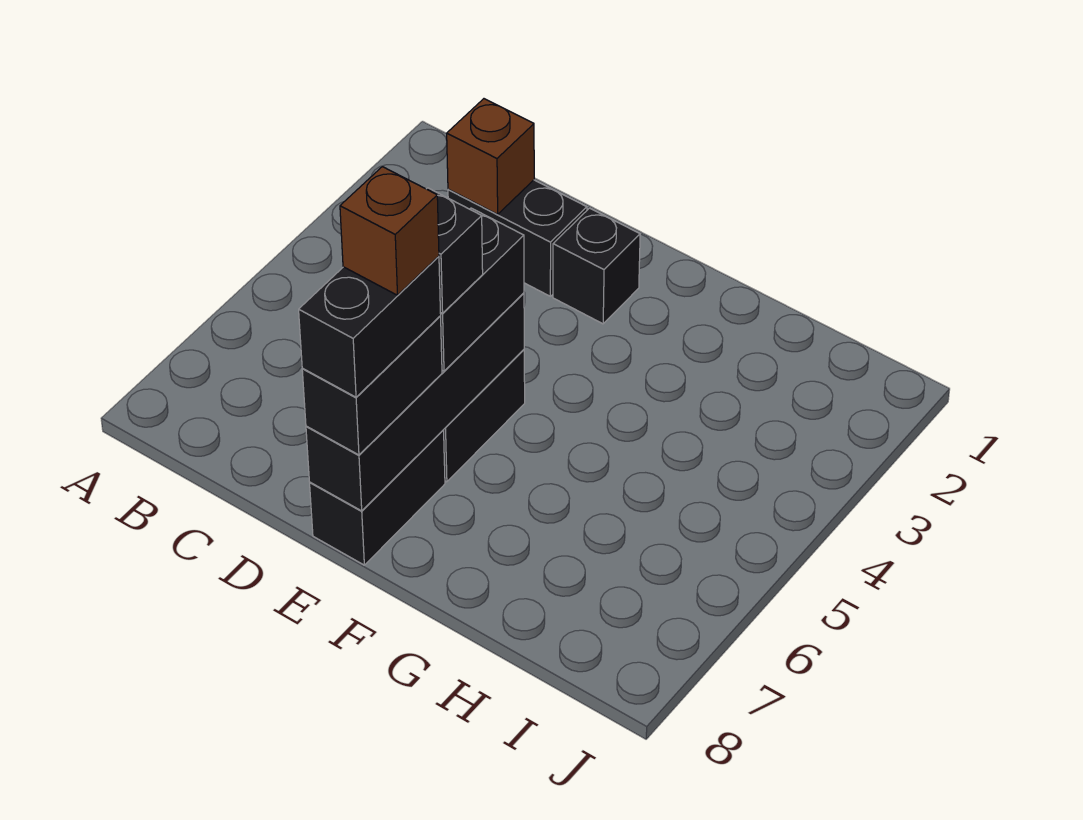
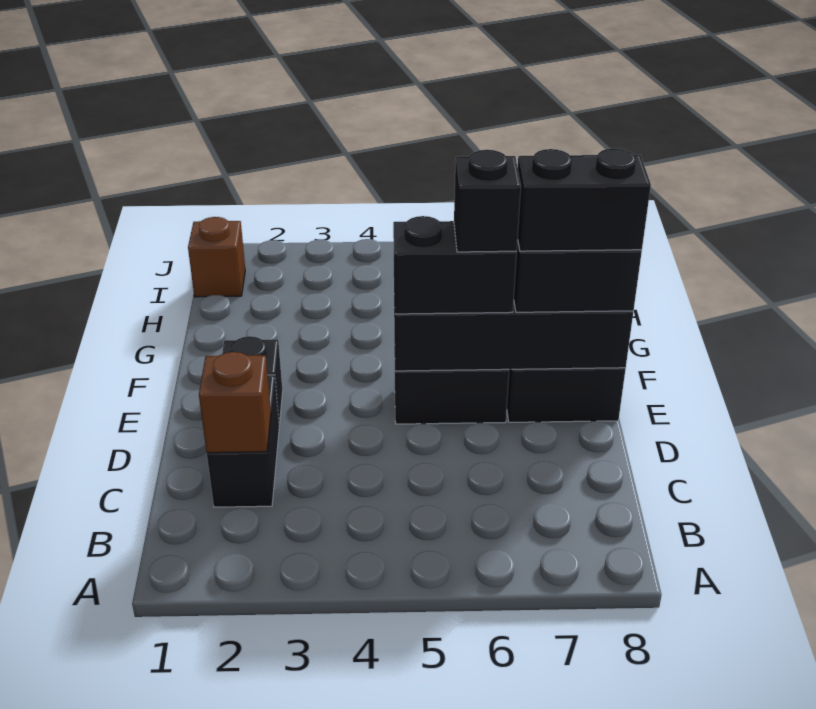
brown 1x1 brick [340,167,439,295] -> brown 1x1 brick moved to [188,217,245,297]

